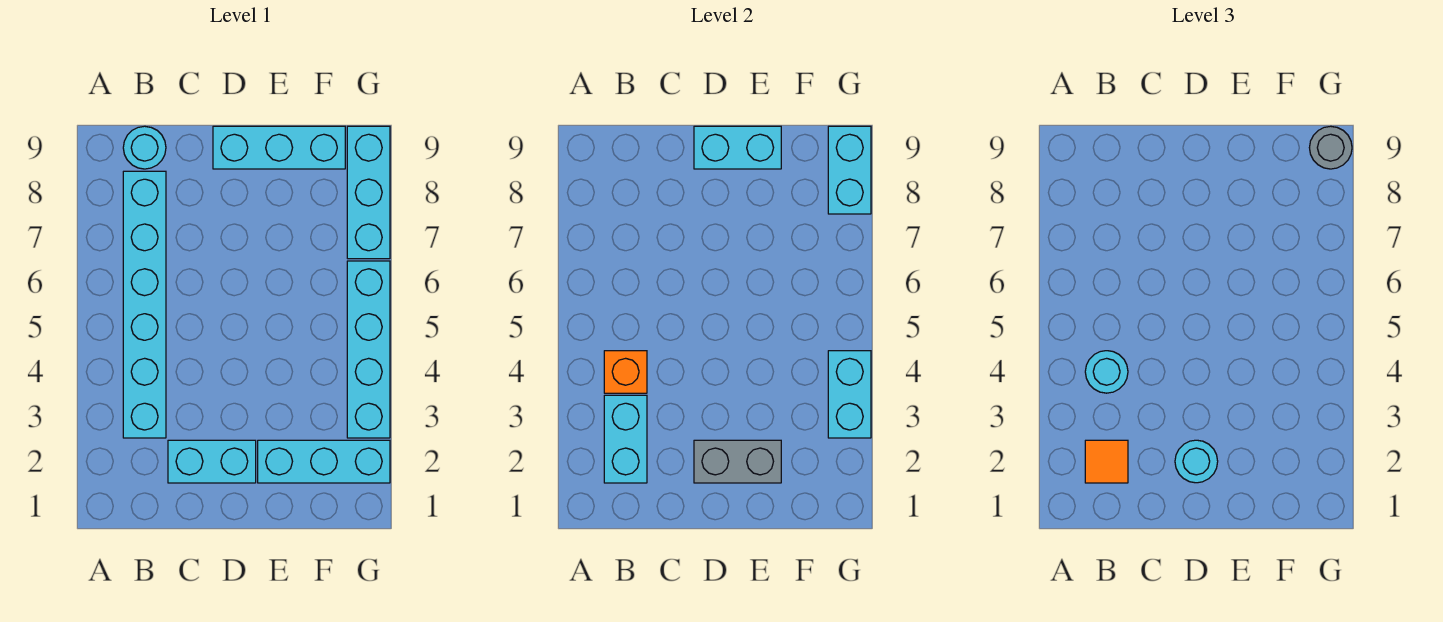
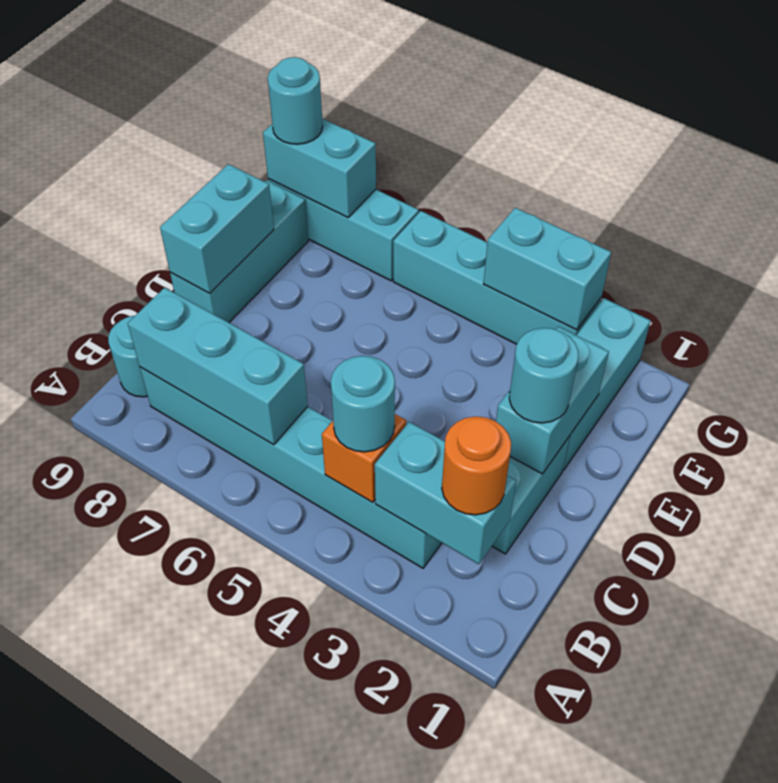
orange 1x1 tile [1085,440,1128,483] -> orange 1x1 round brick [442,416,511,515]
none -> cyan 1x3 brick [128,288,308,445]
grey 1x2 brick [694,440,781,483] -> cyan 1x2 brick [496,327,609,474]
grey 1x1 round brick [1309,126,1352,169] -> cyan 1x1 round brick [268,57,323,144]

